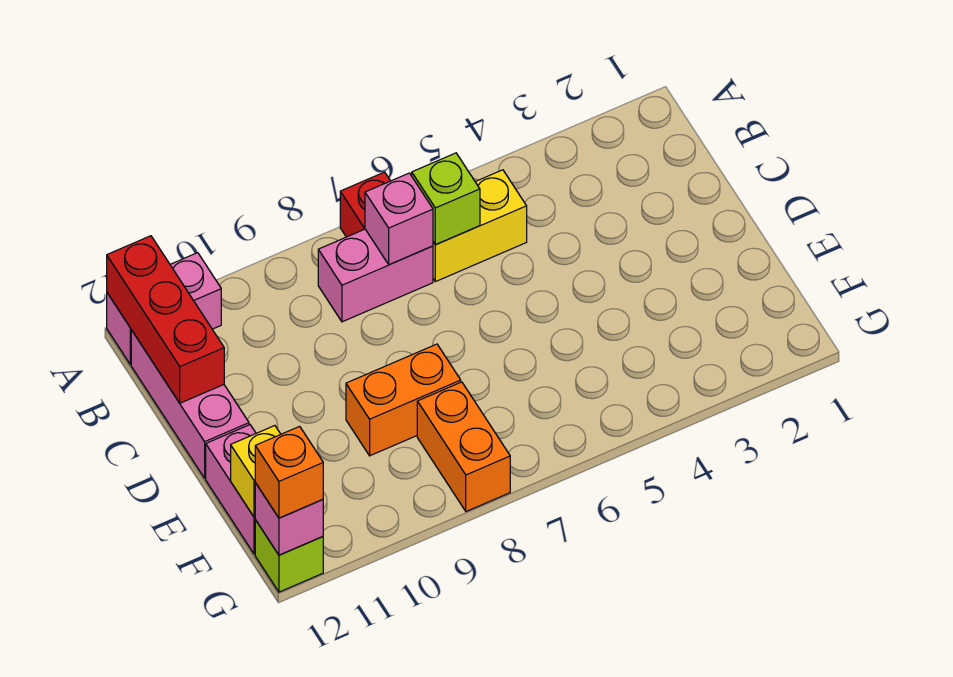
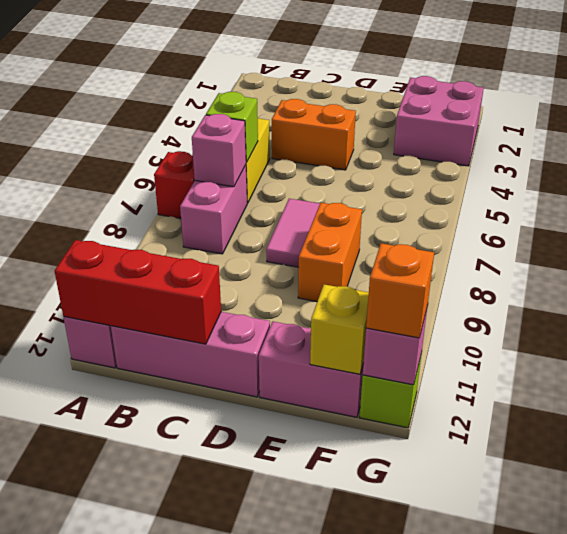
none -> pink 1x2 tile [266,199,320,267]
none -> pink 2x2 brick [394,76,484,166]
orange 1x2 brick [417,382,510,511] -> orange 1x2 brick moved to [272,99,356,170]

